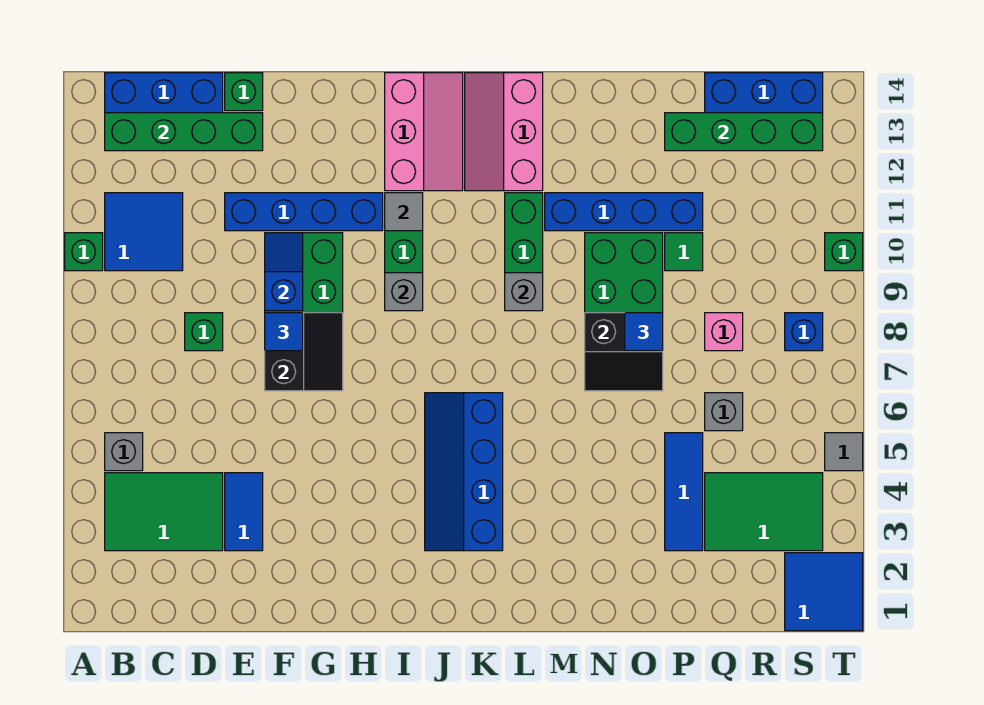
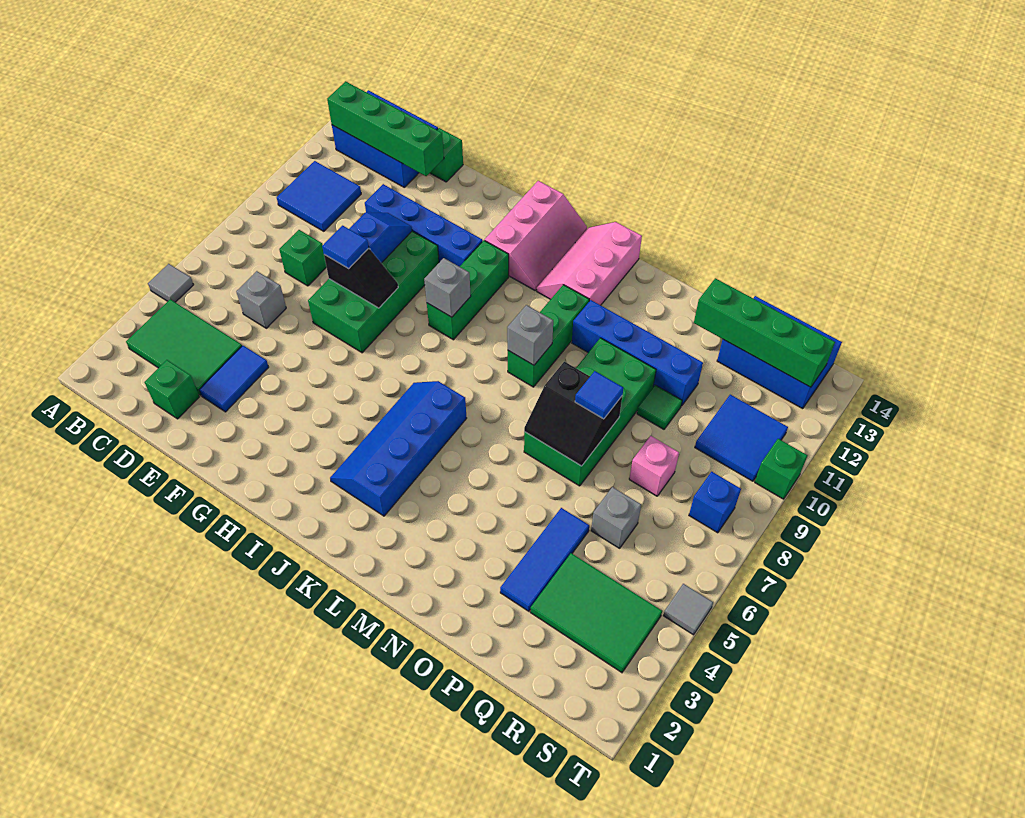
green 1x1 brick [65,233,103,271] -> green 1x1 brick moved to [145,360,199,419]
grey 1x1 brick [105,433,143,471] -> grey 1x1 brick moved to [236,271,286,328]
black 2x2 slope [265,313,343,391] -> black 1x2 slope [324,248,398,308]
grey 1x1 tile [385,193,423,231] -> grey 1x1 tile moved to [148,264,194,302]
blue 2x2 tile [785,553,863,631] -> blue 2x2 tile moved to [695,395,788,481]

